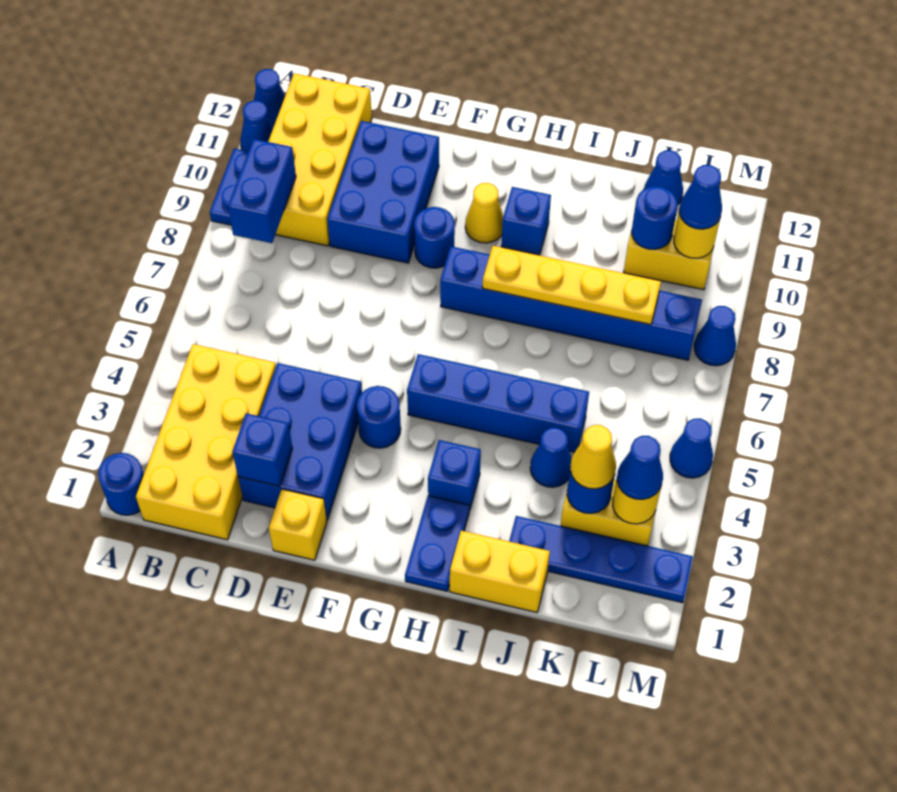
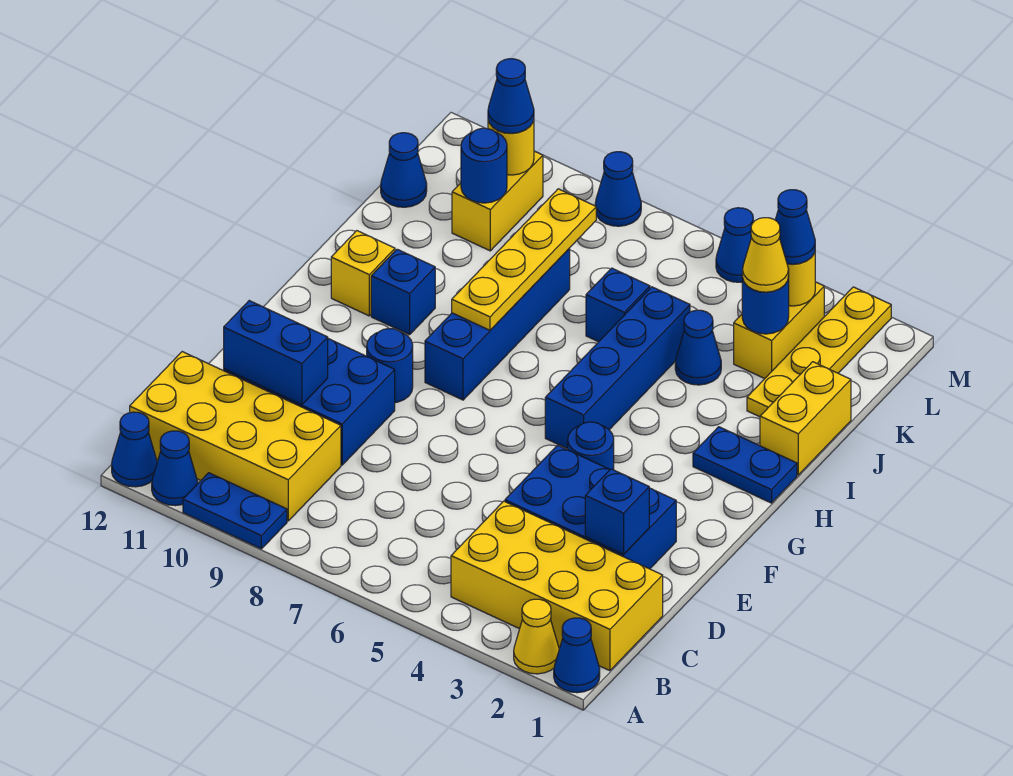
blue 1x1 round brick [98,453,144,515] -> blue 1x1 cone [554,618,600,693]
blue 1x2 brick [228,139,296,243] -> blue 1x2 brick moved to [224,301,328,405]
yellow 1x1 brick [269,489,327,560] -> yellow 1x1 brick moved to [331,231,395,316]
blue 1x6 brick [440,246,702,360] -> blue 1x4 brick [425,249,570,400]
yellow 1x1 cone [465,183,503,243] -> yellow 1x1 cone moved to [514,599,559,674]
blue 1x1 brick [428,440,481,511] -> blue 1x1 brick moved to [586,268,650,342]
blue 1x4 plate [509,516,693,603] -> yellow 1x4 plate [747,287,891,417]

